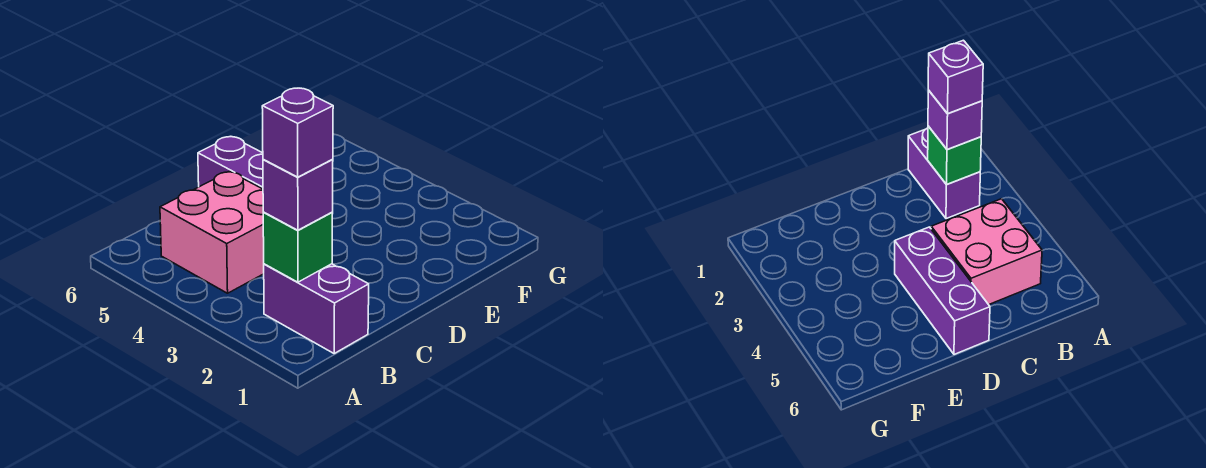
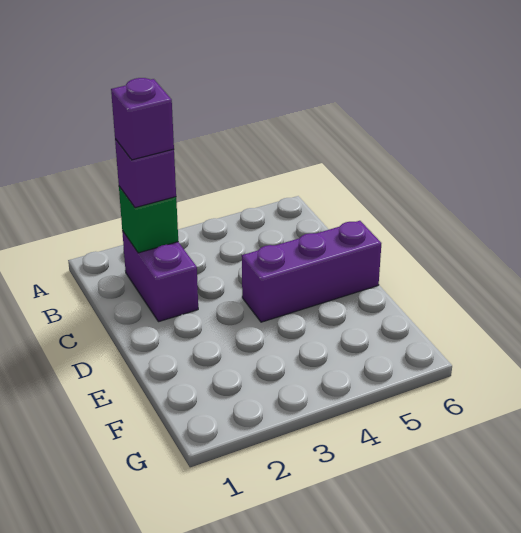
purple 1x2 brick [264,264,369,353] -> purple 1x2 brick turned to [122,231,198,322]
pink 2x2 brick [160,172,264,293] -> none

